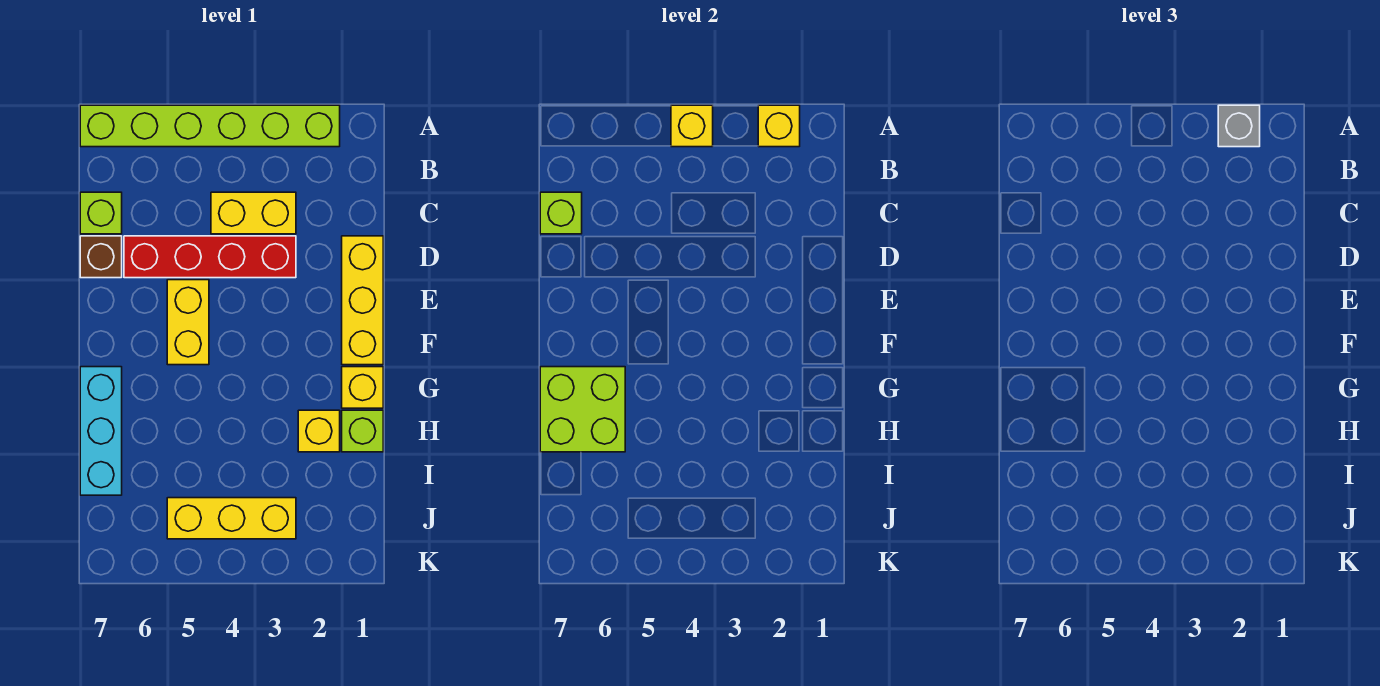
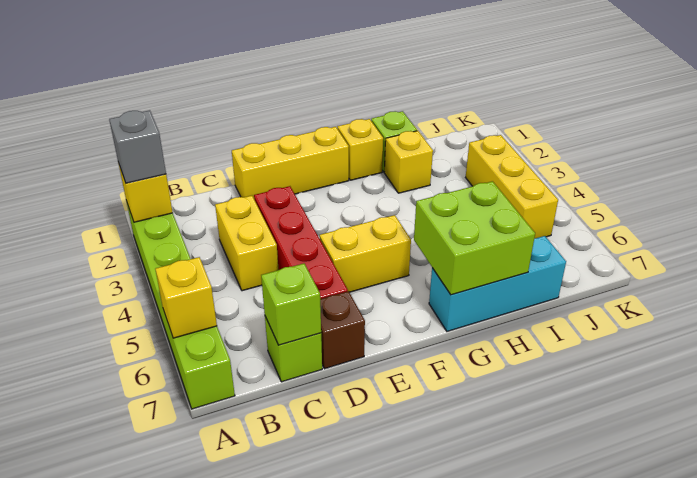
yellow 1x1 brick [671,105,713,147] -> yellow 1x1 brick moved to [155,257,217,338]

